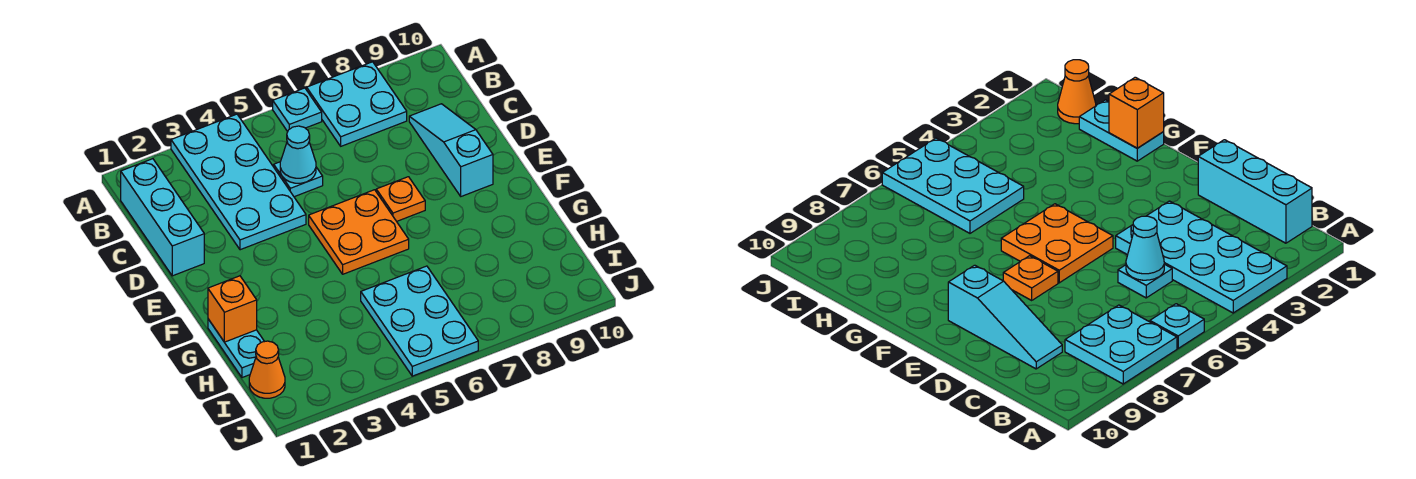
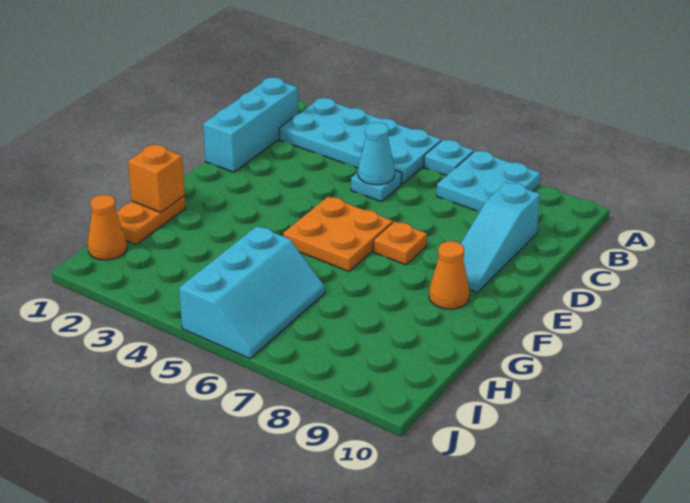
cyan 2x4 plate [171,114,306,250] -> cyan 2x4 plate turned to [279,98,441,184]
cyan 1x3 slope [409,104,493,196] -> cyan 1x3 slope turned to [461,182,540,292]
none -> orange 1x1 cone [429,241,470,309]
cyan 1x2 plate [208,319,265,378] -> orange 1x2 plate [116,196,186,244]
cyan 2x3 plate [361,266,478,376] -> cyan 2x3 slope [179,226,325,359]

